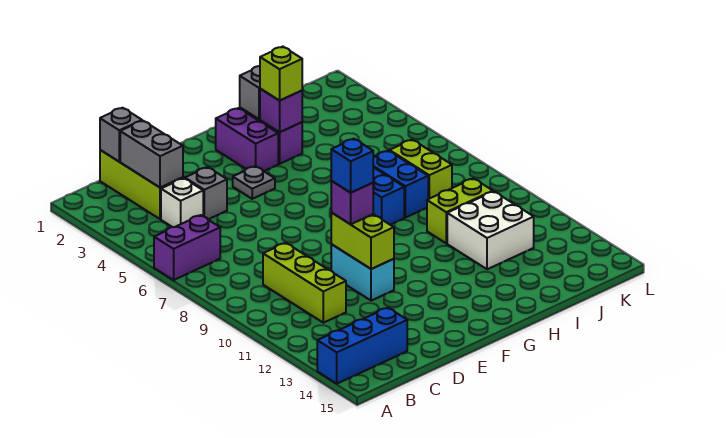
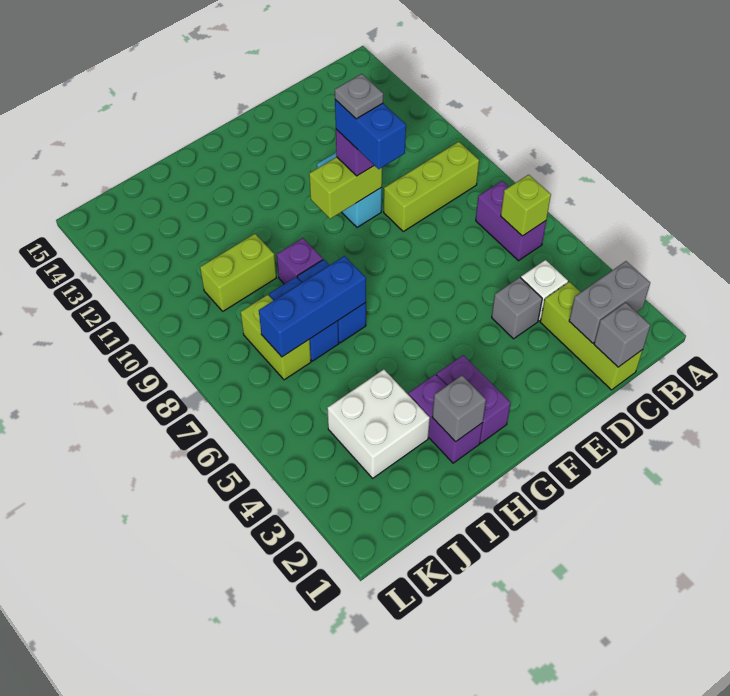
purple 1x2 brick [154,215,220,280] -> purple 1x2 brick turned to [476,181,546,261]
blue 1x3 brick [317,308,407,384] -> blue 1x3 brick moved to [259,256,366,357]
grey 1x2 brick [120,121,183,188] -> grey 1x2 brick turned to [569,261,650,343]
lime 1x3 brick [263,243,346,323] -> lime 1x3 brick turned to [384,142,479,231]
lime 1x2 brick [331,212,394,269] -> lime 1x2 brick turned to [309,157,382,219]
blue 1x1 brick [331,139,373,193] -> blue 1x2 brick [335,100,406,169]
grey 1x1 plate [233,166,275,199] -> grey 1x1 plate moved to [335,74,383,119]
purple 1x1 brick [260,89,302,132] -> purple 1x1 brick moved to [277,238,323,284]
lime 1x1 brick [260,47,302,101] -> lime 1x1 brick moved to [501,175,551,236]
white 2x2 brick [447,191,534,269] -> white 2x2 brick moved to [327,369,430,478]

